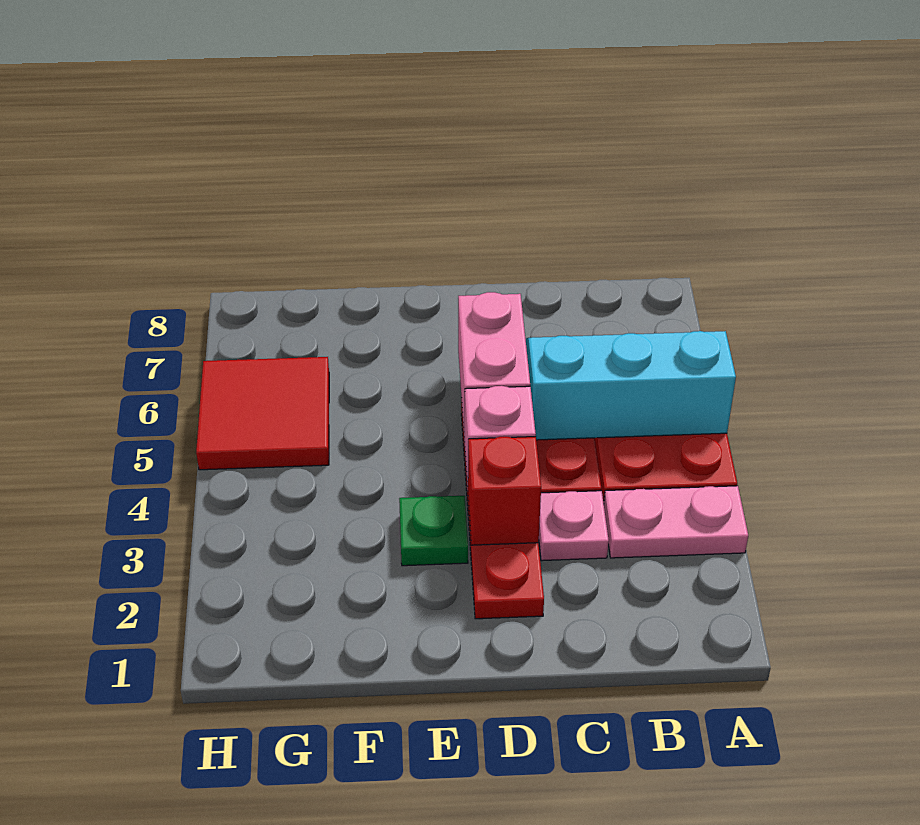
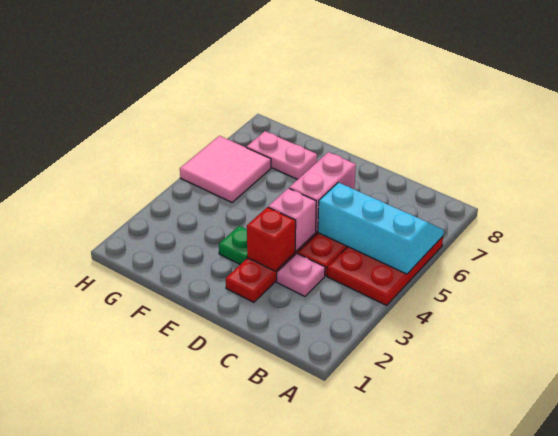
pink 1x2 plate [604,486,748,558] -> pink 1x2 plate moved to [246,131,317,179]
red 2x2 tile [196,357,329,470] -> pink 2x2 tile [180,136,271,202]

